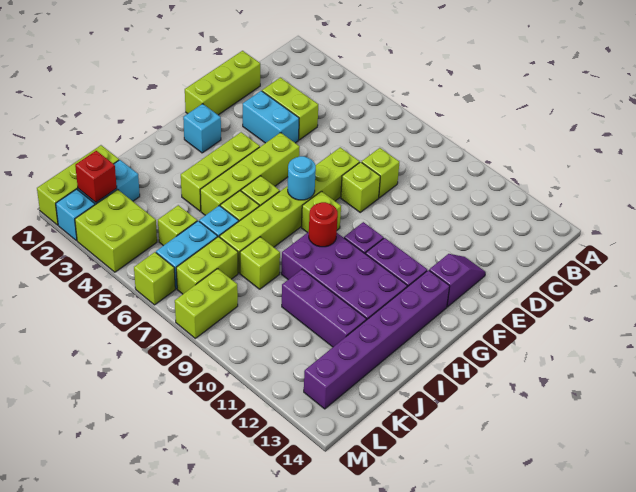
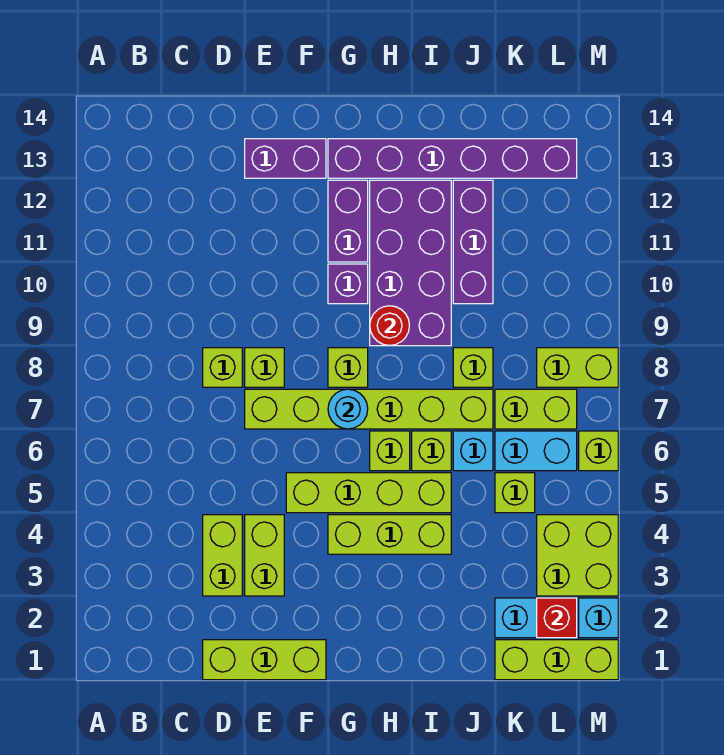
cyan 1x2 brick [243,91,299,143] -> lime 1x2 brick [245,515,284,596]
purple 1x2 slope [429,254,486,307] -> purple 1x2 brick [245,139,326,178]
cyan 1x1 brick [183,104,221,153] -> none

